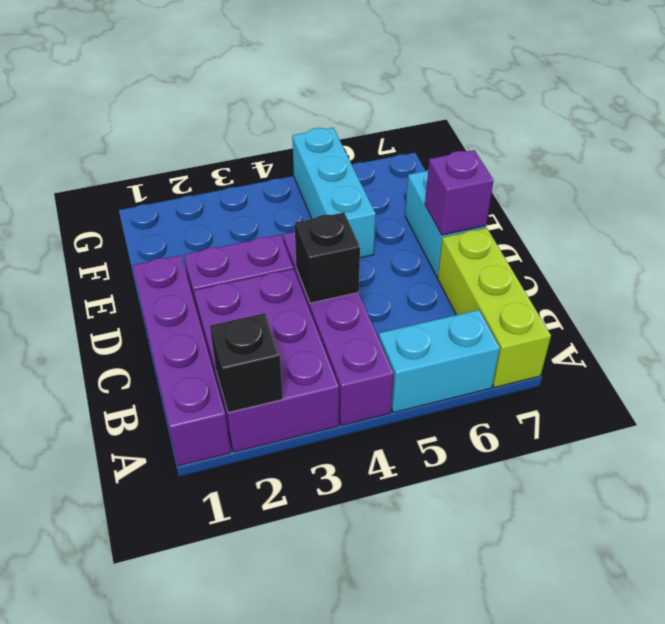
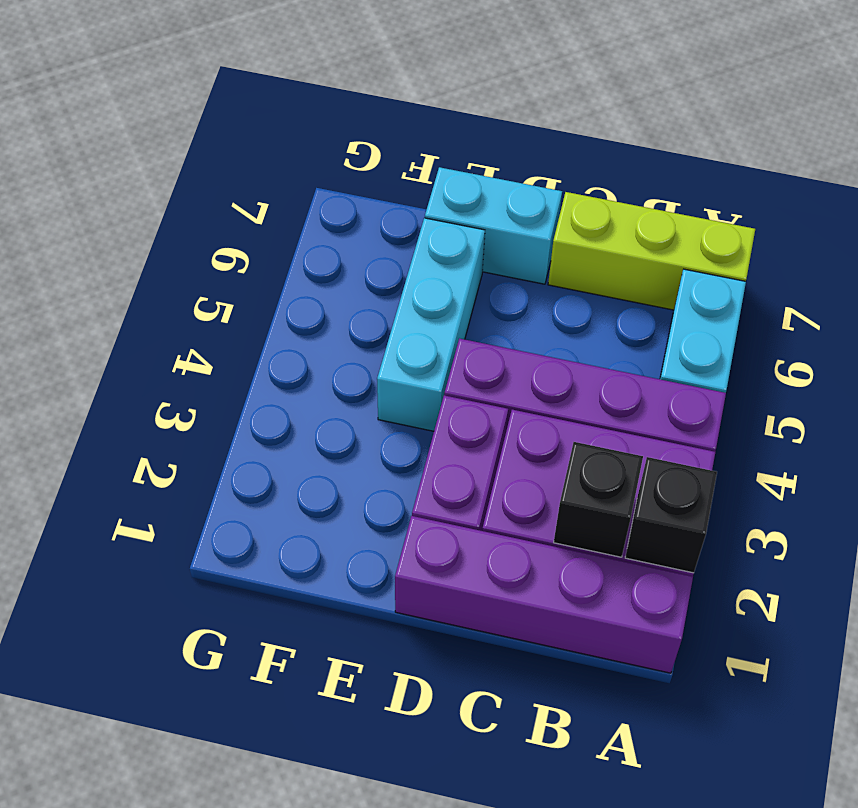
black 1x1 brick [295,212,360,303] -> black 1x1 brick moved to [554,442,643,557]
purple 1x1 brick [425,150,494,235] -> none
cyan 1x3 brick [292,128,376,258] -> cyan 1x3 brick turned to [377,218,485,431]

